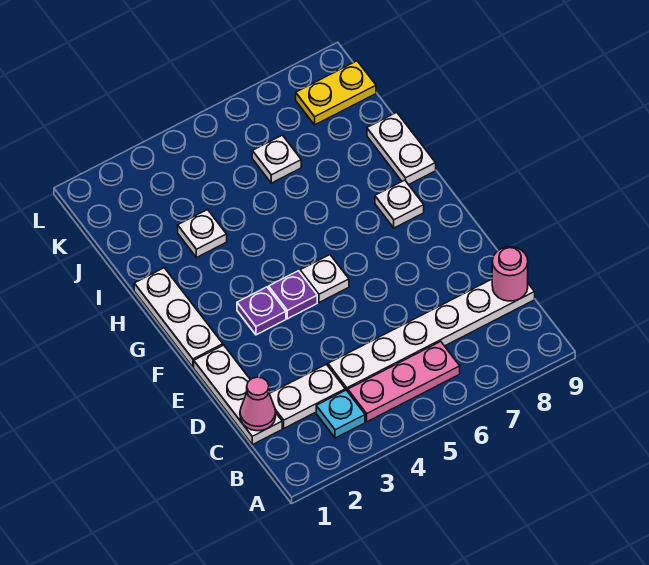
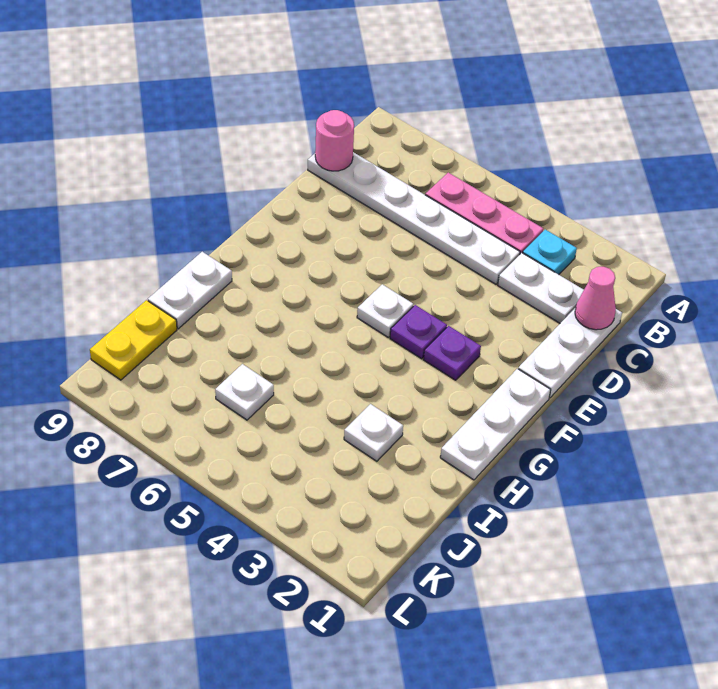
white 1x1 plate [375,180,424,228] -> none
yellow 1x2 plate [296,61,376,125] -> yellow 1x2 plate turned to [90,300,177,380]

